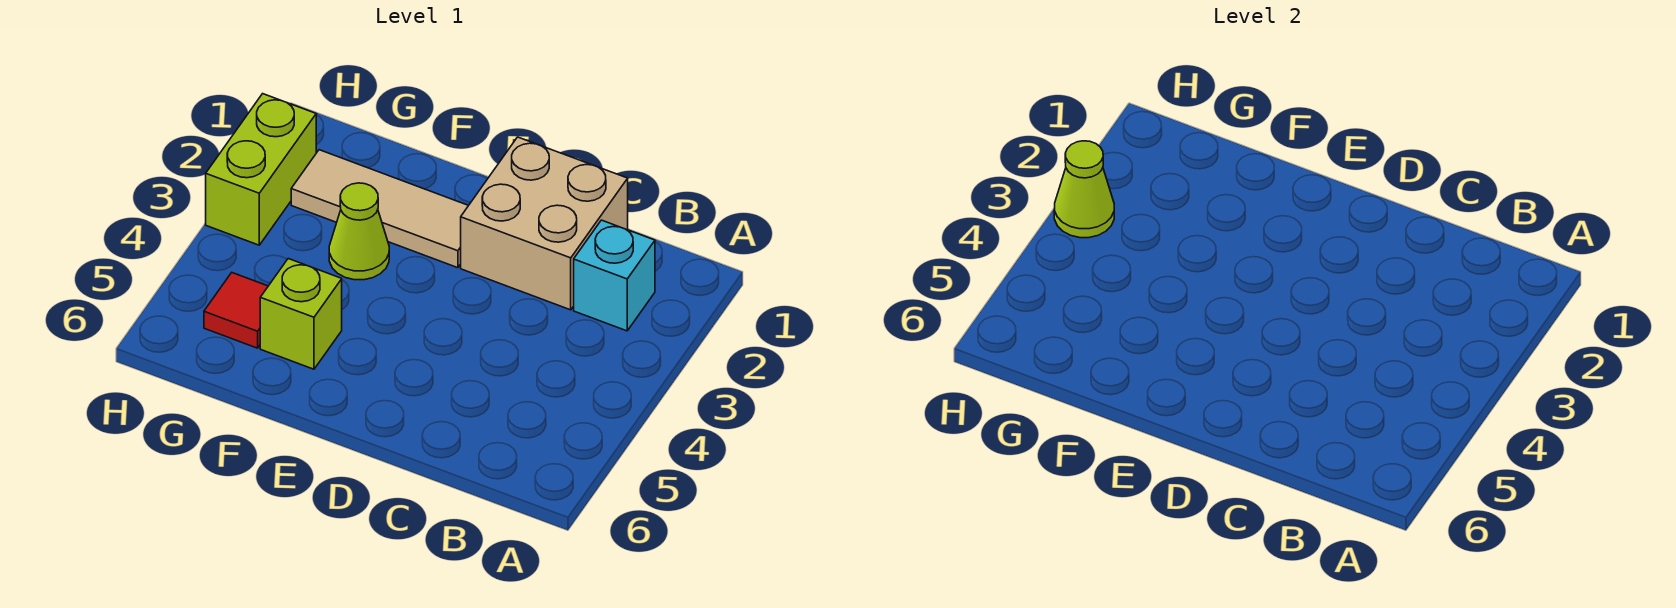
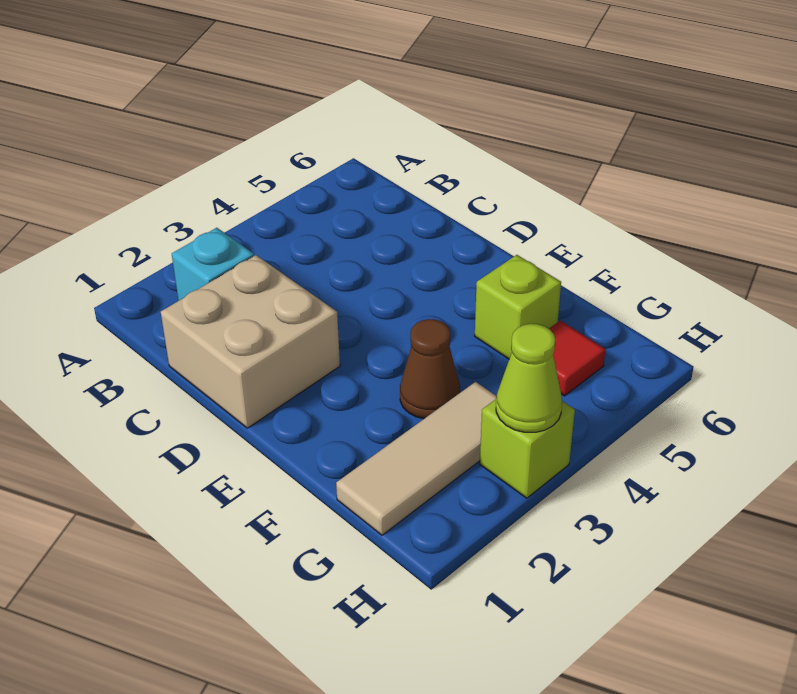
tan 1x3 tile [291,150,469,268] -> tan 1x3 tile turned to [336,382,496,535]
lime 1x1 cone [329,183,389,280] -> brown 1x1 cone [400,319,460,419]
lime 1x2 brick [206,94,316,245] -> lime 1x1 brick [480,399,575,498]

